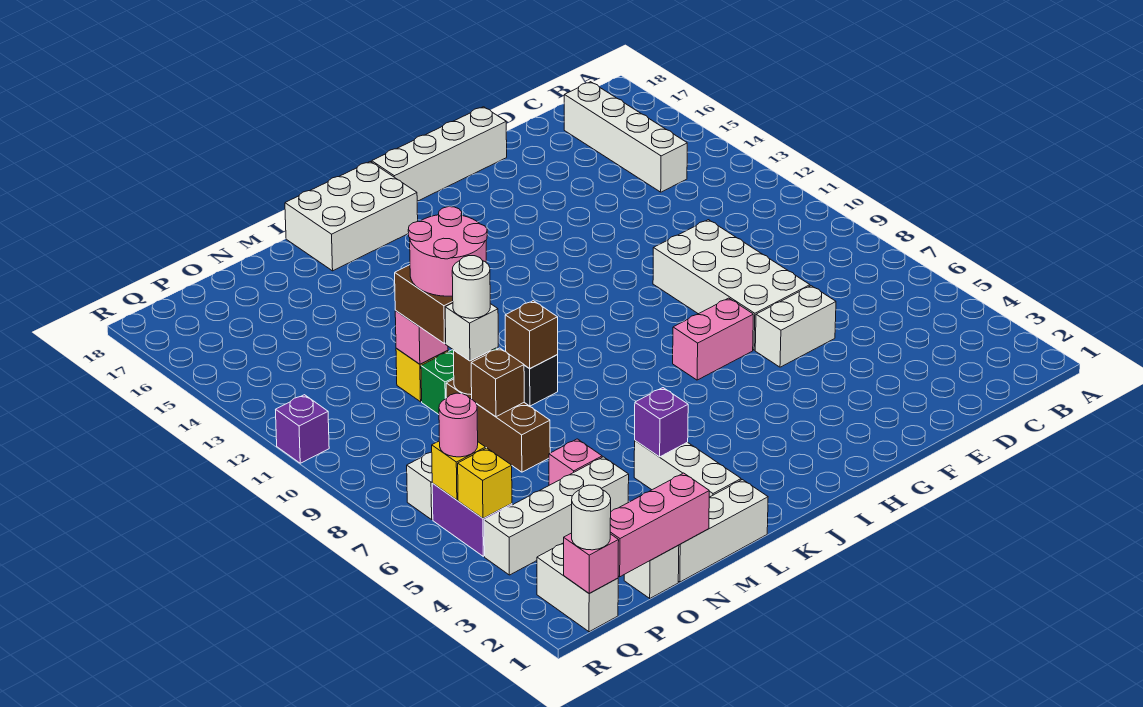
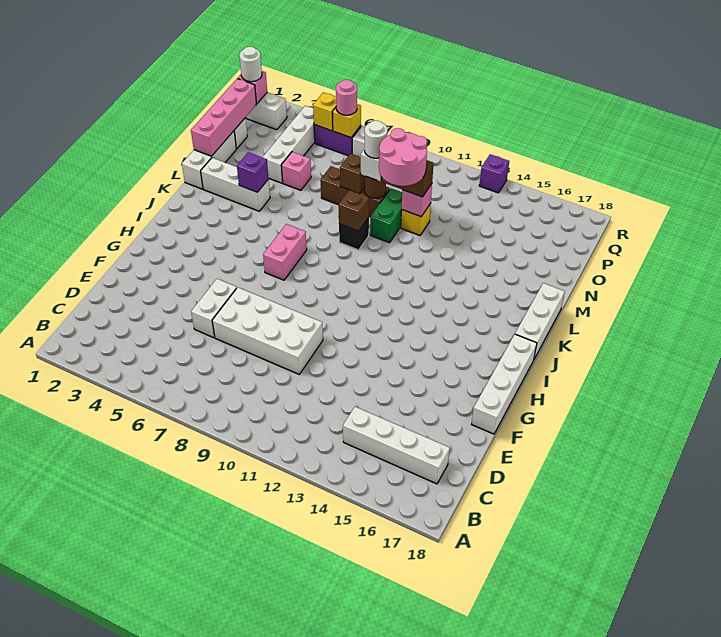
pink 1x2 brick [673,298,753,380] -> pink 1x2 brick moved to [263,224,307,280]
white 2x3 brick [285,162,418,271] -> white 1x3 brick [515,283,565,359]
pink 1x3 brick [610,473,709,577] -> pink 1x4 brick [191,79,257,156]
purple 1x1 brick [276,395,329,463] -> purple 1x1 brick moved to [479,154,509,193]

